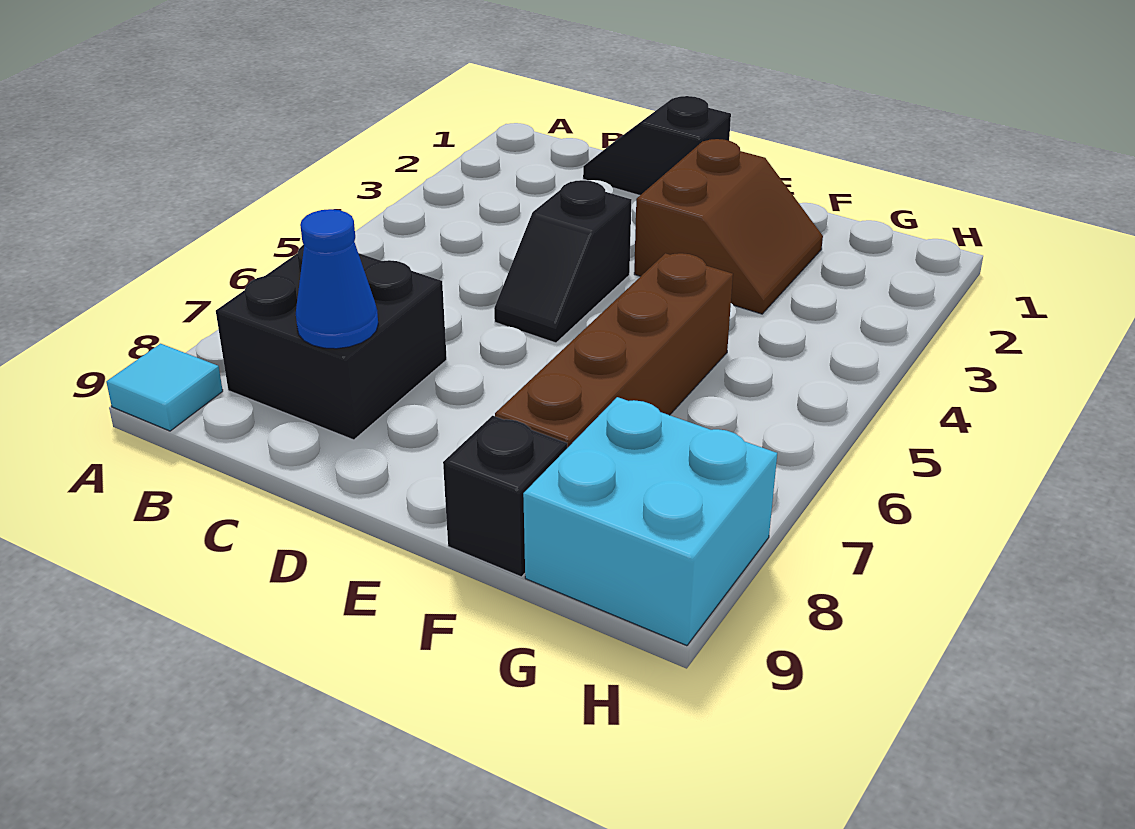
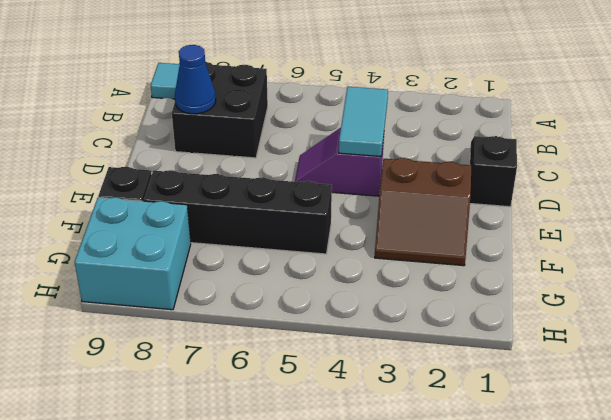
none -> cyan 1x2 tile [339,87,388,156]
black 1x2 slope [494,180,631,343] -> purple 1x2 slope [295,128,384,196]
brown 1x4 brick [495,253,733,448] -> black 1x4 brick [144,170,332,254]

